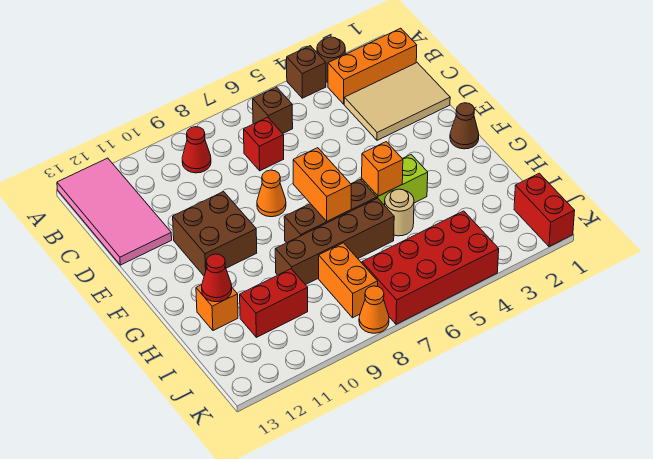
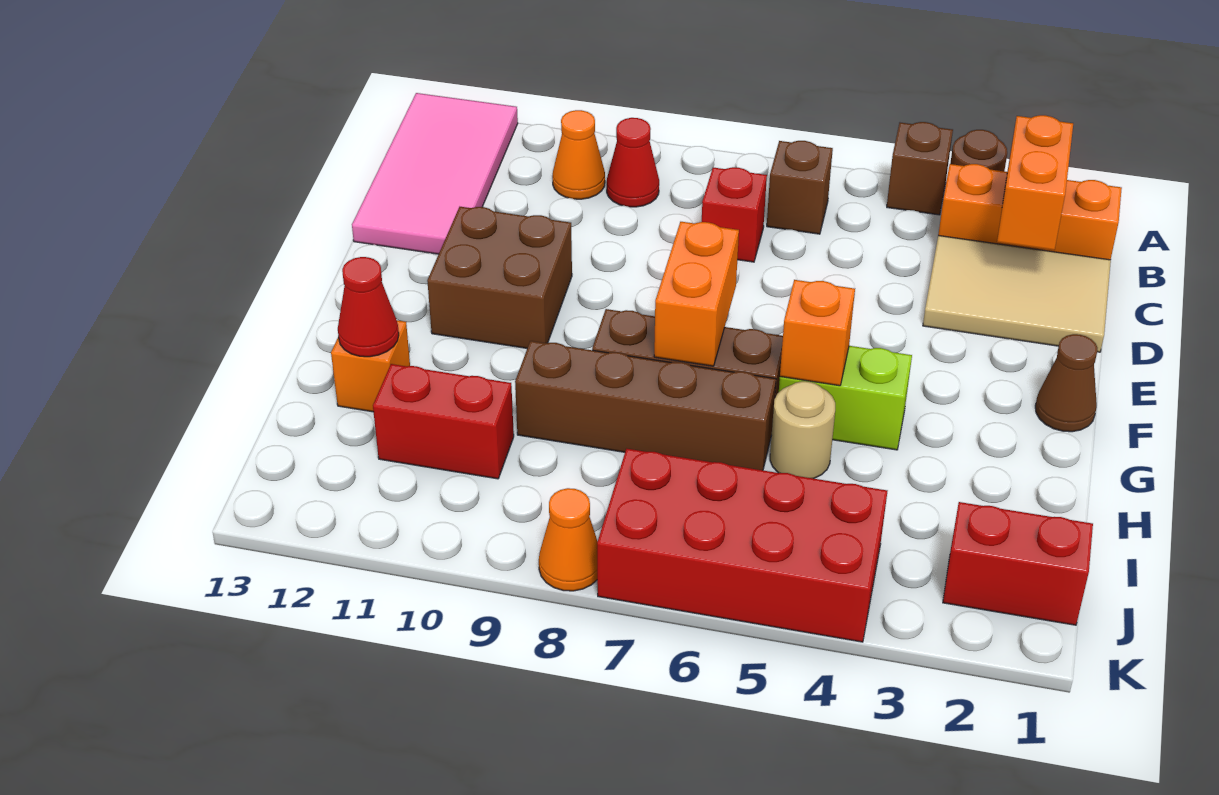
orange 1x1 cone [257,170,286,217] -> orange 1x1 cone moved to [552,110,605,199]
orange 1x2 brick [319,243,378,318] -> orange 1x2 brick moved to [997,115,1073,250]
red 1x2 brick [514,173,575,247] -> red 1x2 brick turned to [943,502,1093,625]

